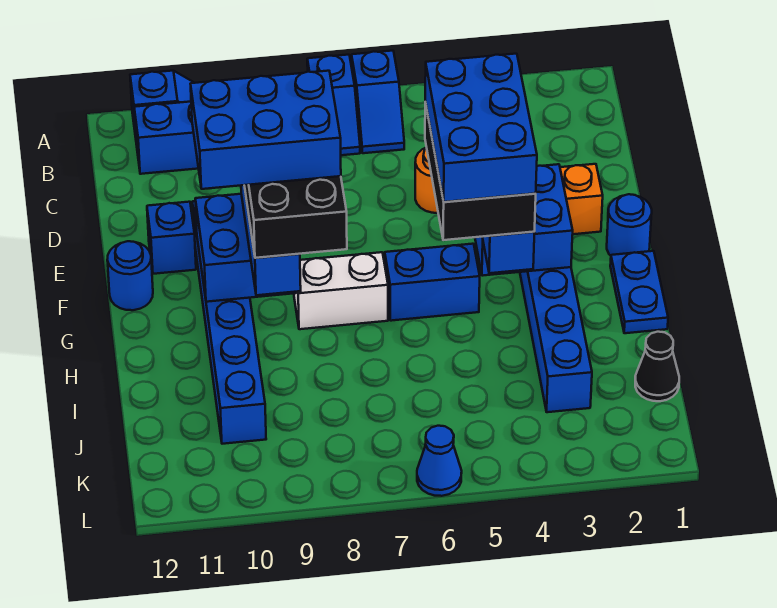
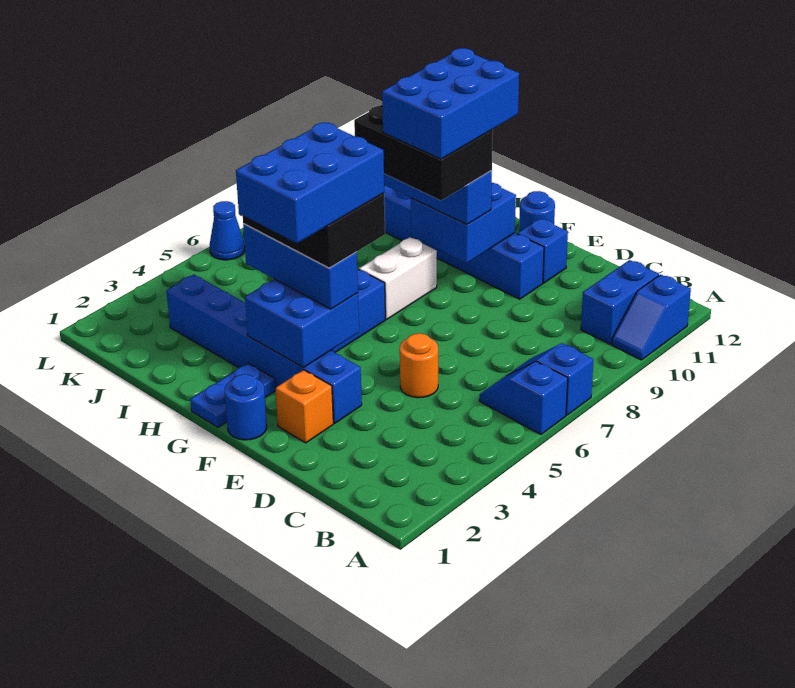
blue 2x3 brick [425,54,537,202] -> blue 2x3 brick turned to [236,122,384,243]
blue 1x2 plate [610,251,668,333] -> blue 1x2 plate turned to [190,363,276,427]
black 1x1 cone [635,332,679,401] -> none

